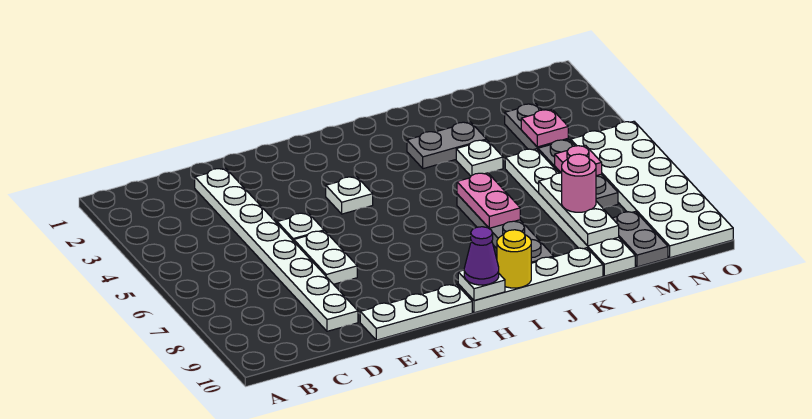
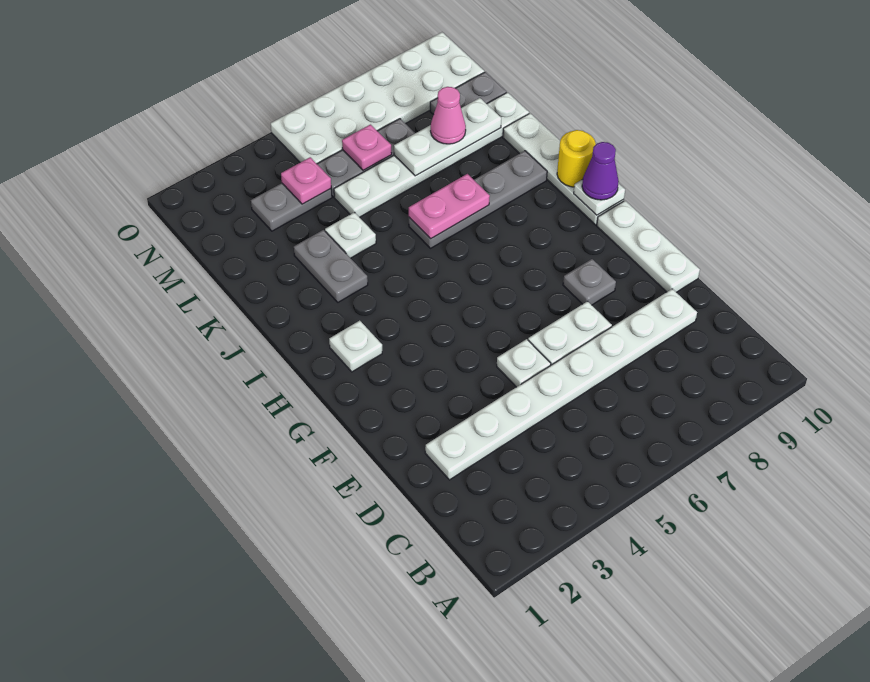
none -> grey 1x1 plate [563,259,616,305]
white 1x1 plate [326,177,373,214] -> white 1x1 plate moved to [329,321,382,372]
pink 1x1 round brick [562,154,596,212] -> pink 1x1 cone [431,87,466,144]

